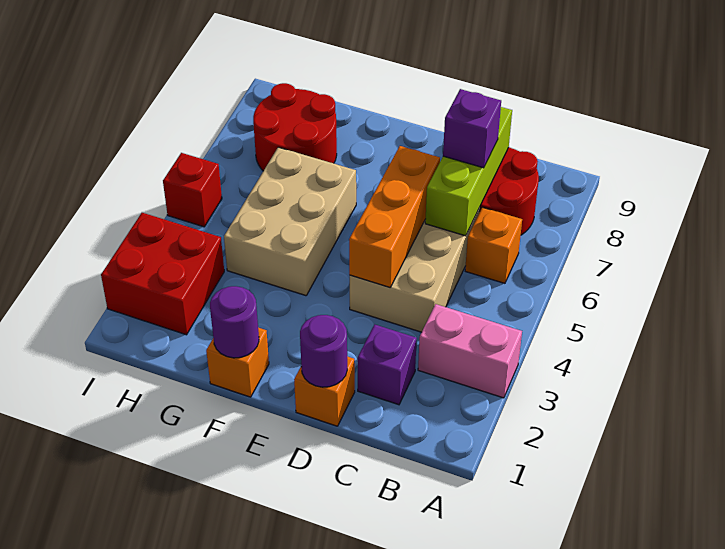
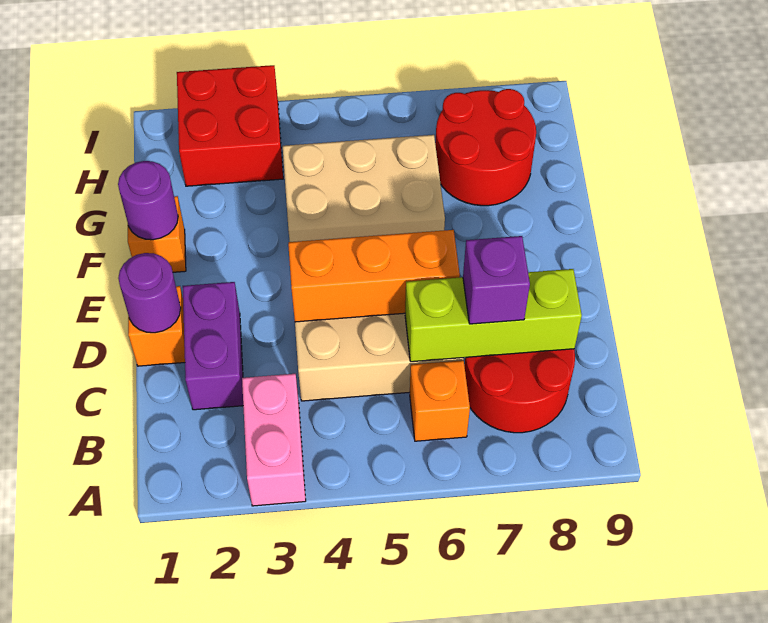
purple 1x1 brick [357,325,417,405] -> purple 1x2 brick [183,282,243,410]
red 1x1 brick [163,153,222,227] -> none

